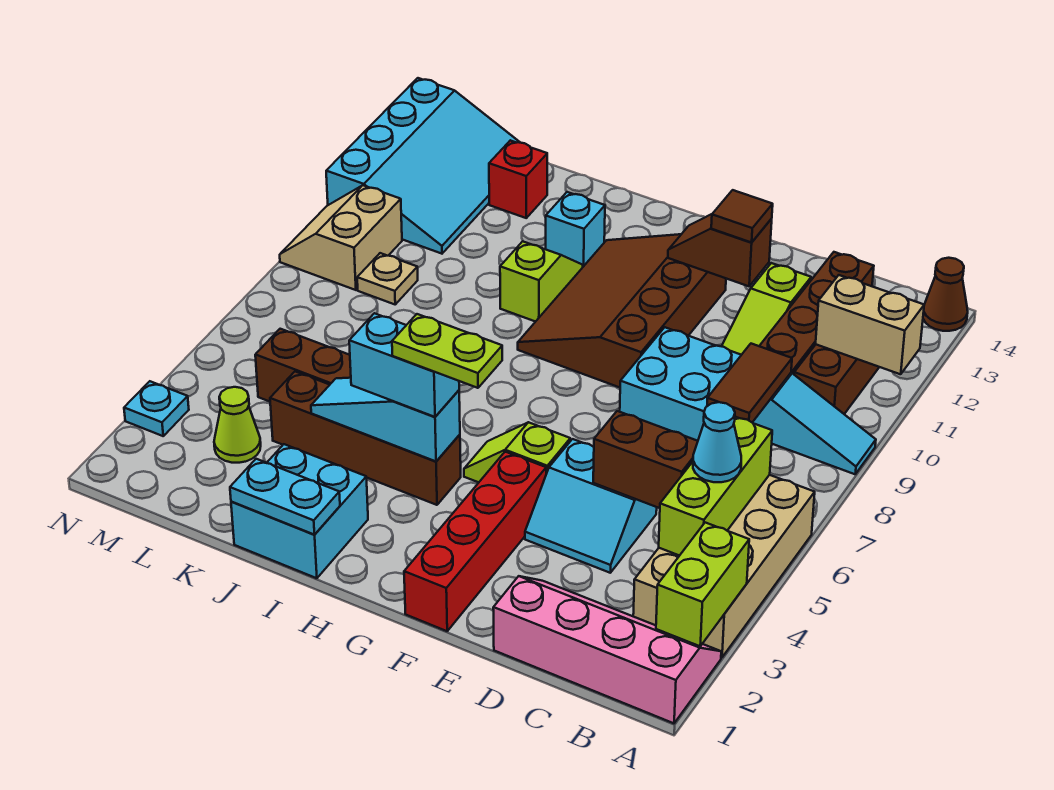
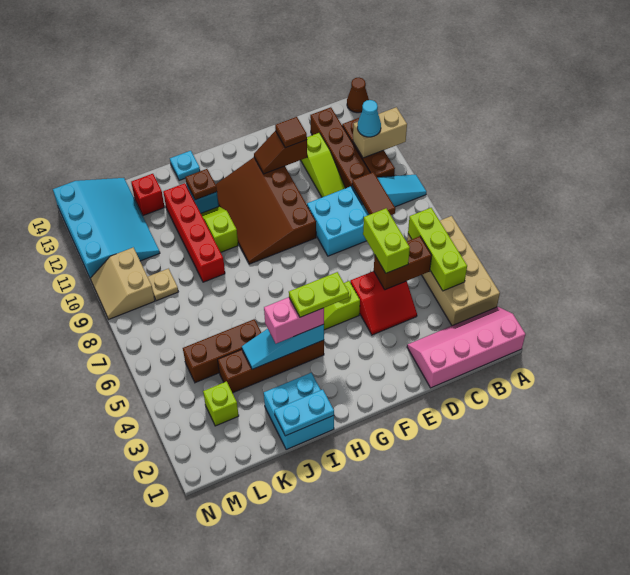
lime 1x2 brick [656,523,749,646] -> lime 1x2 brick moved to [363,208,410,273]
cyan 1x1 cone [693,402,741,482] -> cyan 1x1 cone moved to [357,100,381,137]
cyan 2x2 slope [525,439,657,573] -> red 2x2 slope [350,271,417,335]
red 1x4 brick [404,452,546,631] -> red 1x4 brick moved to [163,183,225,282]
cyan 1x2 brick [349,313,459,417] -> pink 1x2 brick [264,297,324,344]
none -> brown 1x1 plate [185,169,217,200]
lime 1x1 cone [214,387,261,463] -> lime 1x1 brick [203,381,239,426]
cyan 1x1 plate [124,381,189,436] -> cyan 1x1 plate moved to [170,151,200,181]

